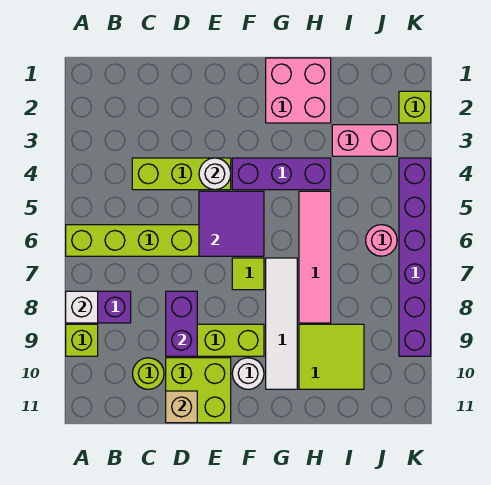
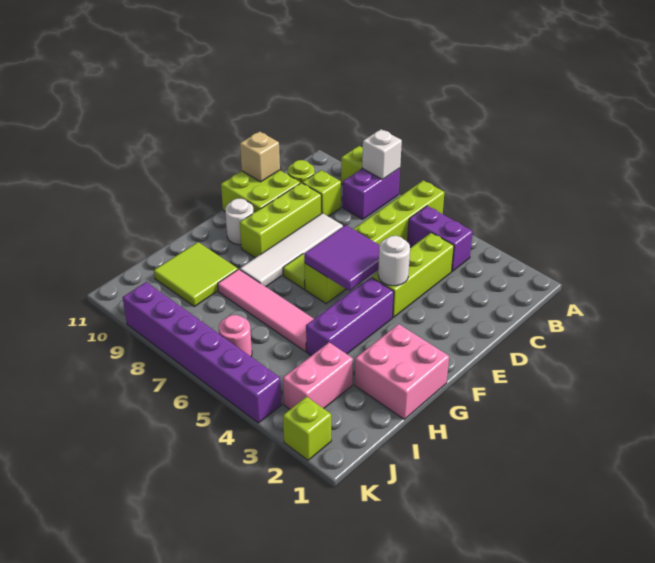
none -> lime 1x1 brick [302,170,341,216]
purple 1x2 brick [166,291,197,356] -> purple 1x2 brick moved to [408,206,473,271]
white 1x4 tile [266,258,297,389] -> white 1x4 tile turned to [240,213,343,287]

